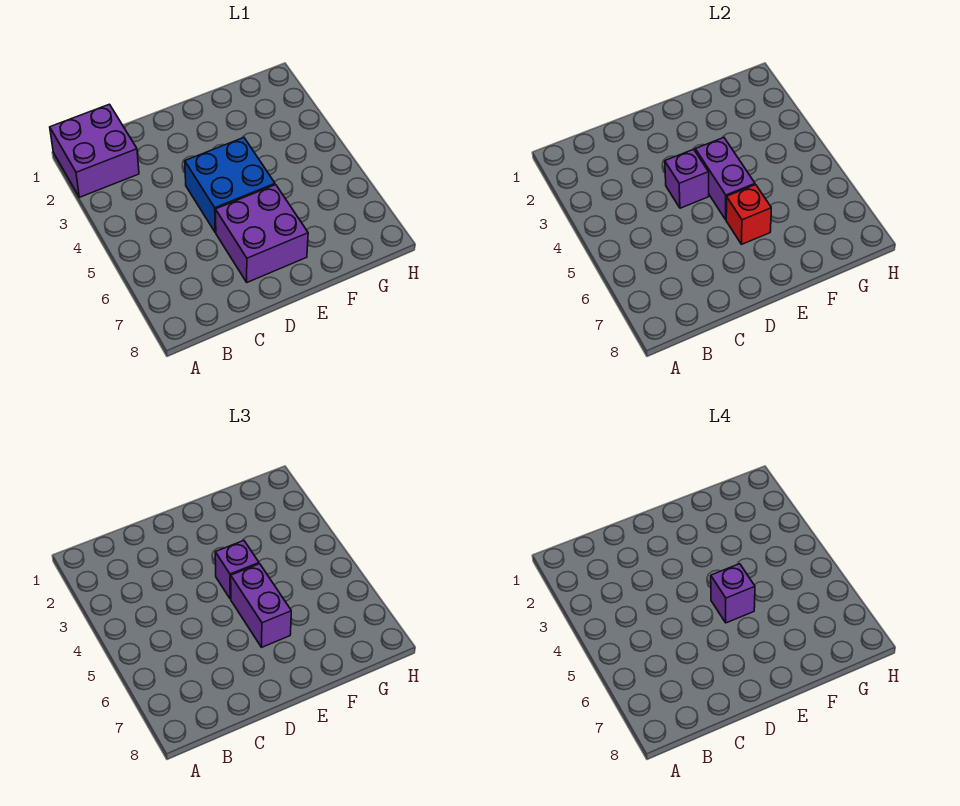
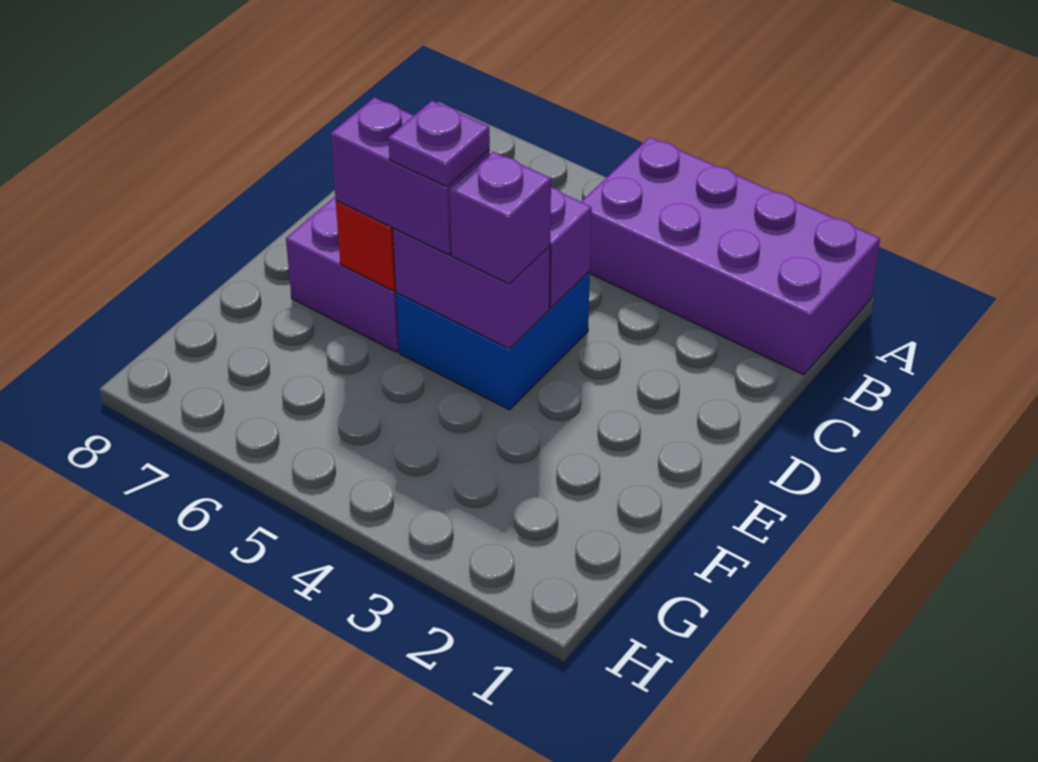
purple 2x2 brick [50,104,139,197] -> purple 2x4 brick [581,137,880,375]
purple 1x1 brick [711,564,755,623] -> purple 1x1 plate [388,101,490,187]

